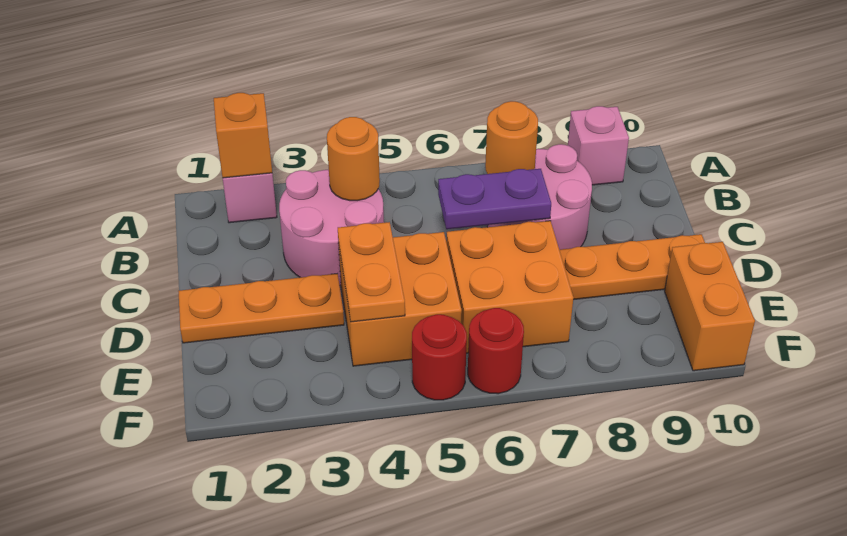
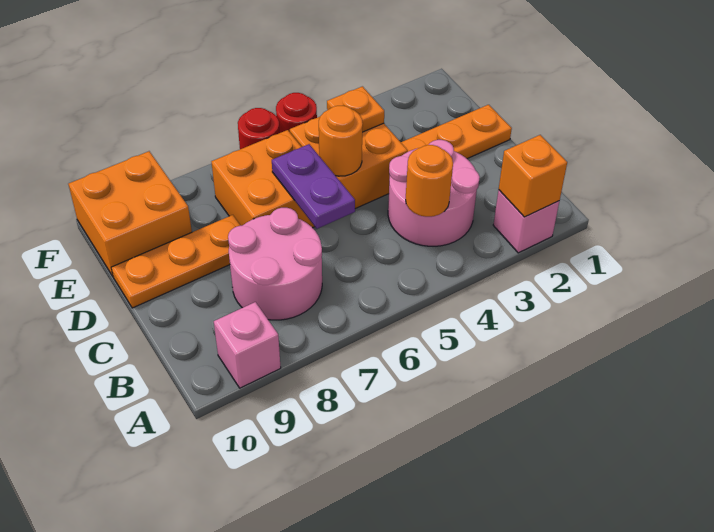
orange 1x1 round brick [485,101,538,174] -> orange 1x1 round brick moved to [319,106,363,176]
purple 1x2 plate [438,169,551,229] -> purple 1x2 plate turned to [272,144,355,229]
orange 1x2 plate [338,222,405,322] -> orange 1x1 plate [327,86,384,132]
orange 1x2 brick [665,242,755,371] -> orange 2x2 brick [68,151,192,276]

